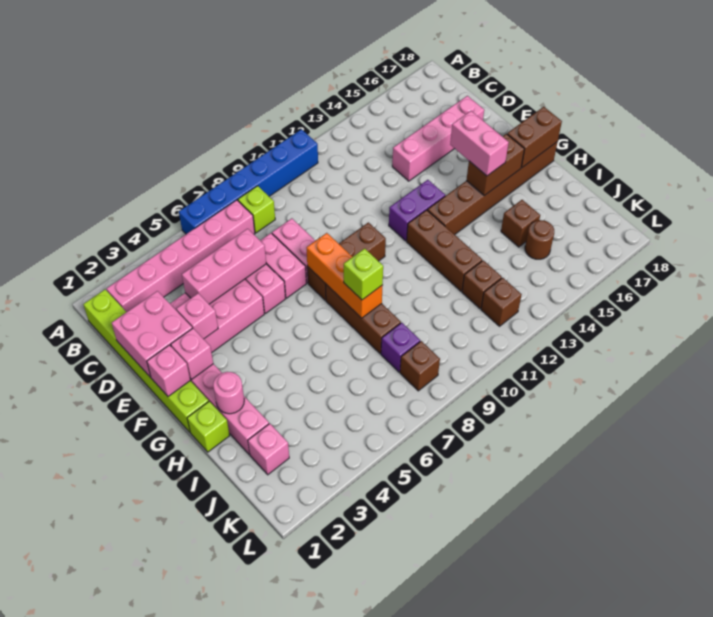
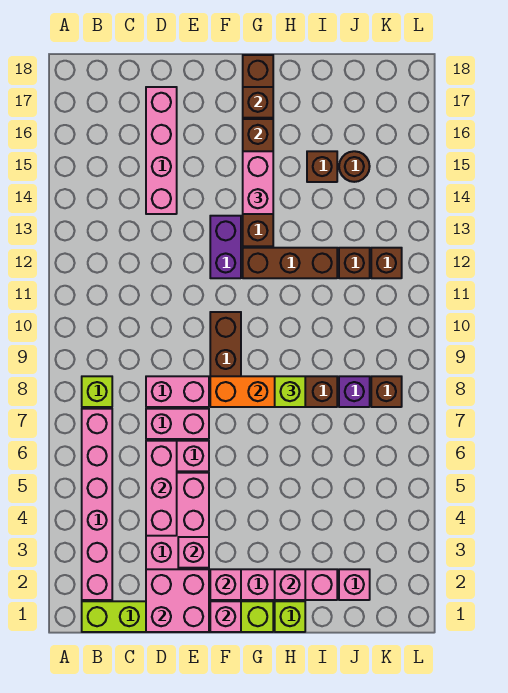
blue 1x6 brick [179,129,318,234] -> none
pink 1x2 brick [450,111,509,176] -> pink 1x2 brick turned to [243,151,273,214]
brown 1x2 brick [507,107,562,168] -> brown 1x1 brick [243,87,273,118]
pink 1x1 round brick [213,372,244,414] -> pink 1x1 brick [275,569,305,600]

